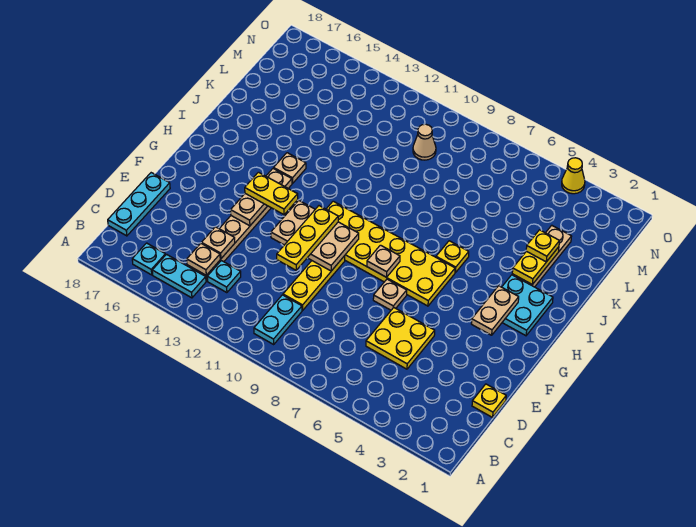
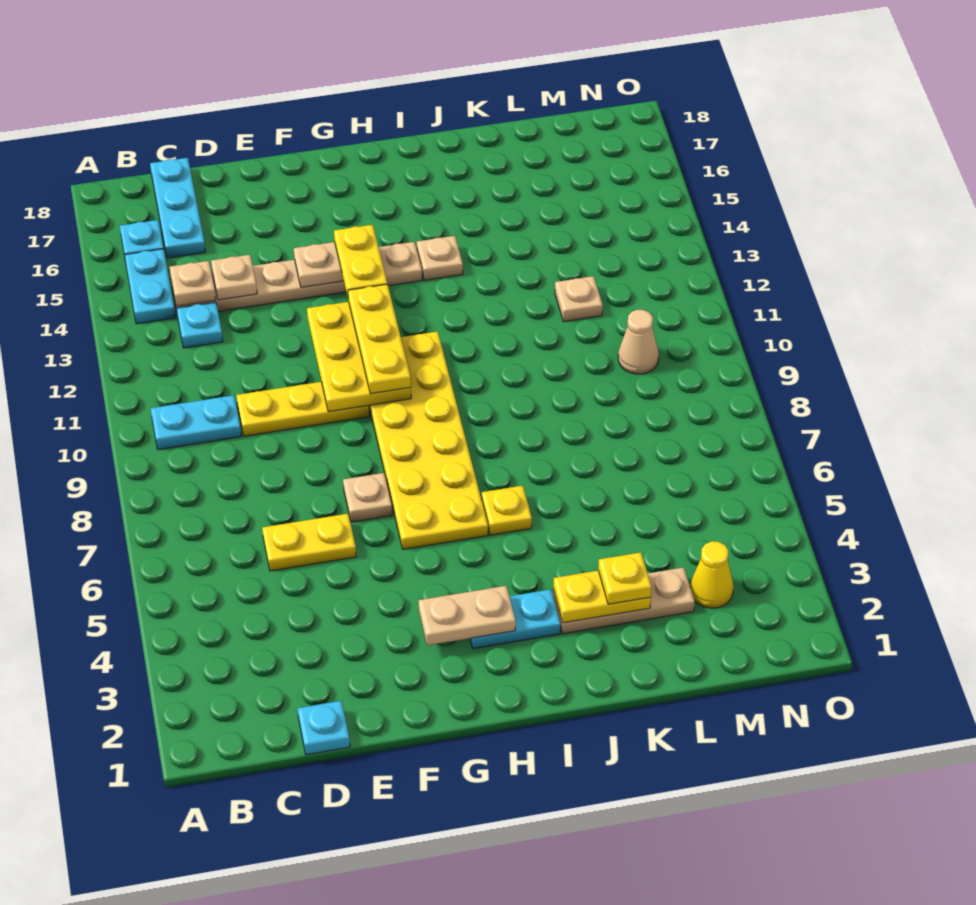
cyan 1x3 plate [108,173,170,236] -> cyan 1x3 plate turned to [150,158,205,258]
yellow 1x1 plate [472,384,506,417] -> cyan 1x1 plate [298,701,350,755]
yellow 2x2 plate [366,308,435,369] -> yellow 1x2 plate [262,514,356,571]
yellow 1x3 plate [277,206,338,270] -> yellow 1x3 plate turned to [348,284,411,394]
tan 2x3 plate [271,200,359,271] -> yellow 2x3 plate [307,302,411,412]
tan 1x1 plate [367,245,400,277] -> tan 1x1 plate moved to [555,276,603,322]
cyan 2x2 plate [502,275,553,336] -> cyan 1x2 plate [470,589,561,649]
yellow 1x1 cone [562,158,585,194] -> yellow 1x1 cone moved to [690,541,734,608]

